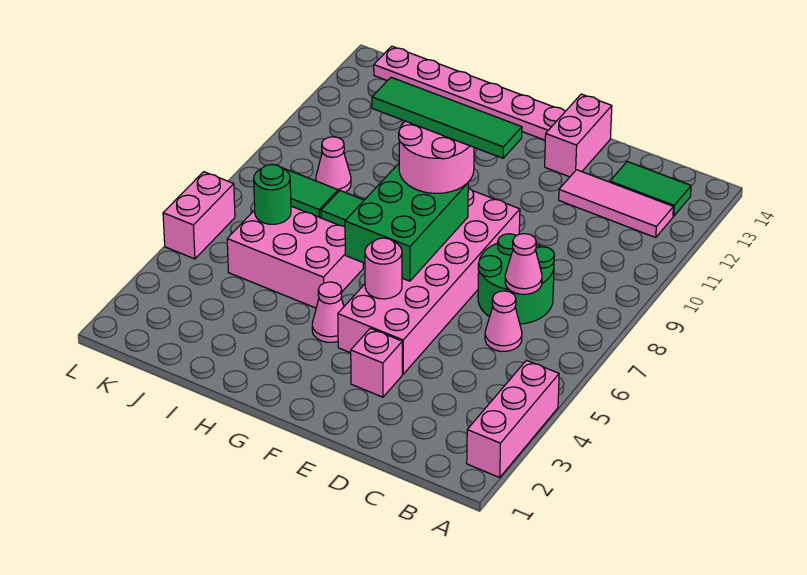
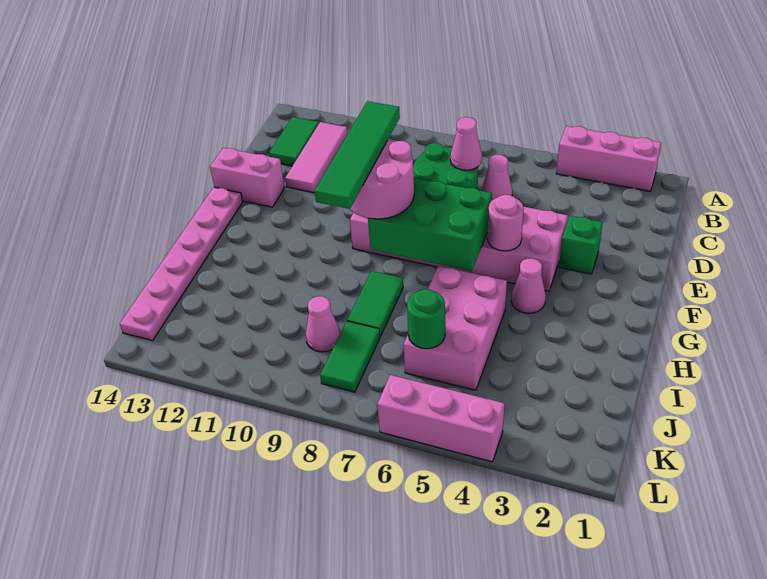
pink 1x1 brick [351,328,402,397] -> green 1x1 brick [559,216,603,274]
pink 1x2 brick [163,172,235,259] -> pink 1x3 brick [377,375,505,462]

